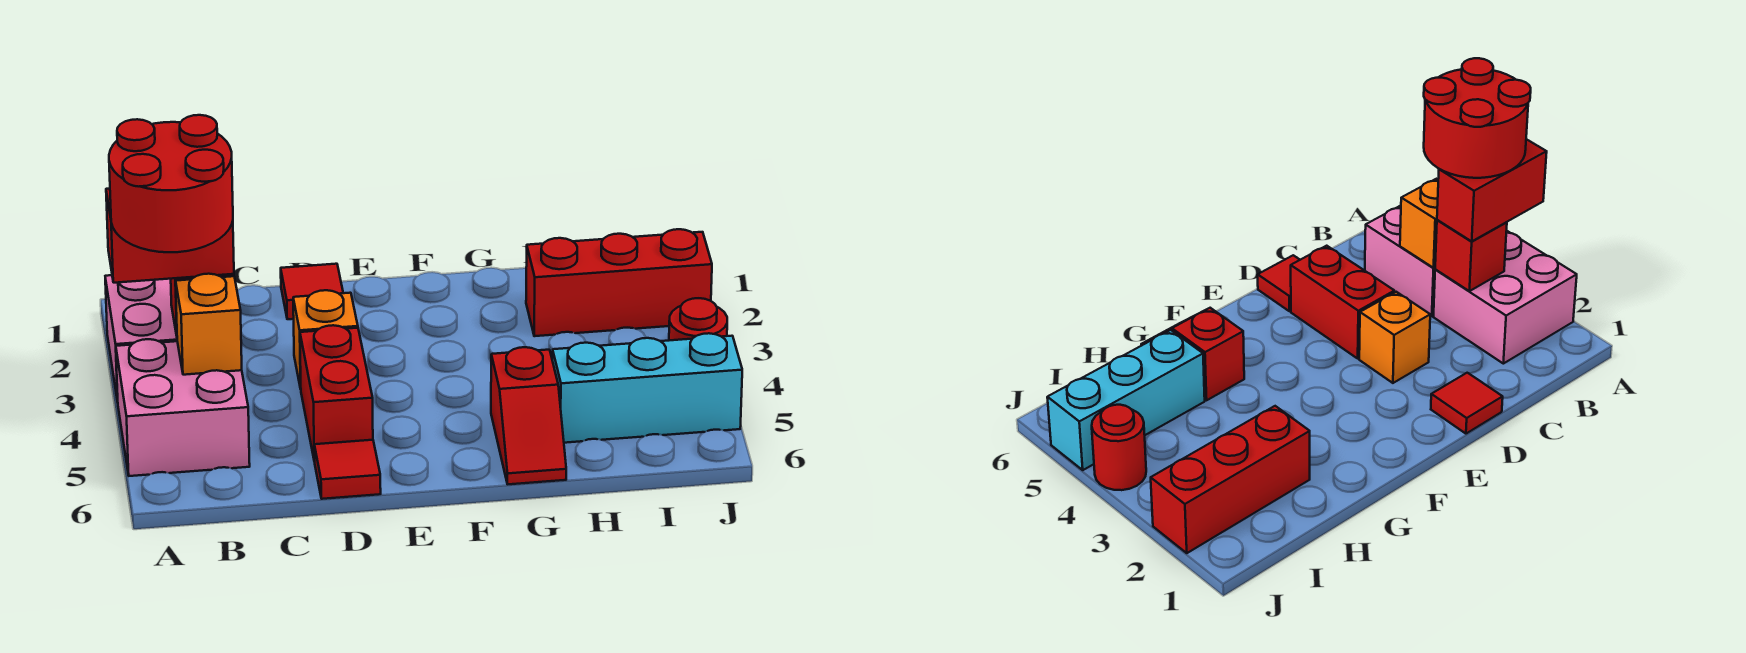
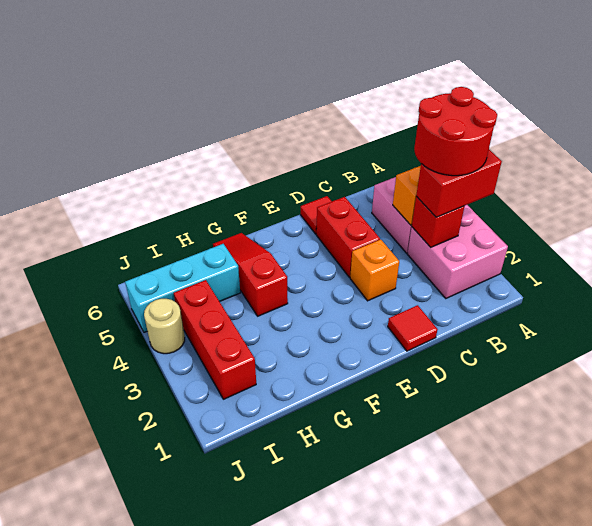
red 1x2 slope [491,347,566,484] -> red 1x3 slope [213,233,288,316]
red 1x3 brick [526,229,712,336] -> red 1x3 brick turned to [174,280,256,399]
red 1x1 round brick [669,298,727,340] -> tan 1x1 round brick [144,299,185,354]

